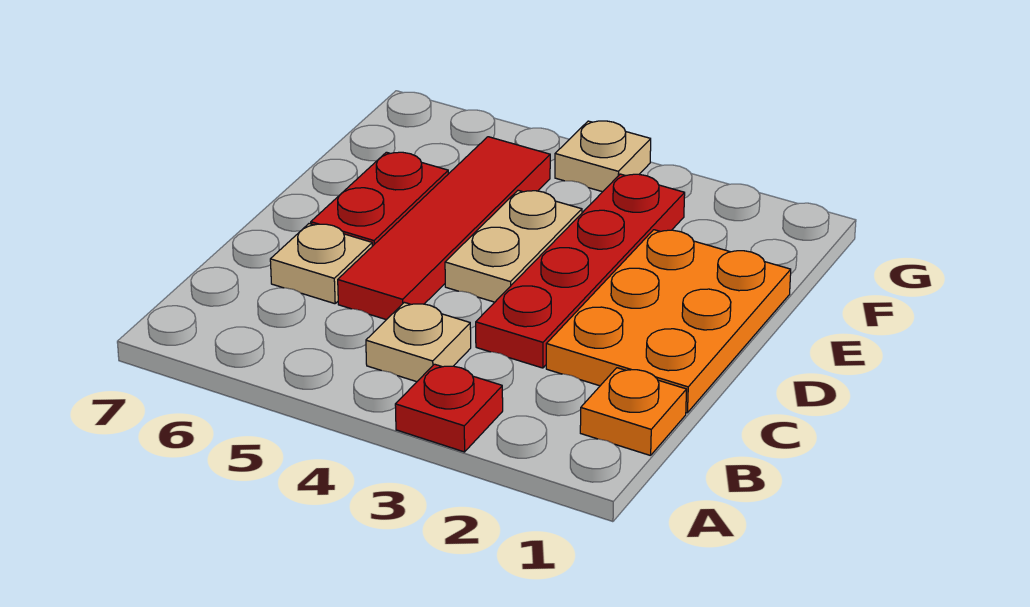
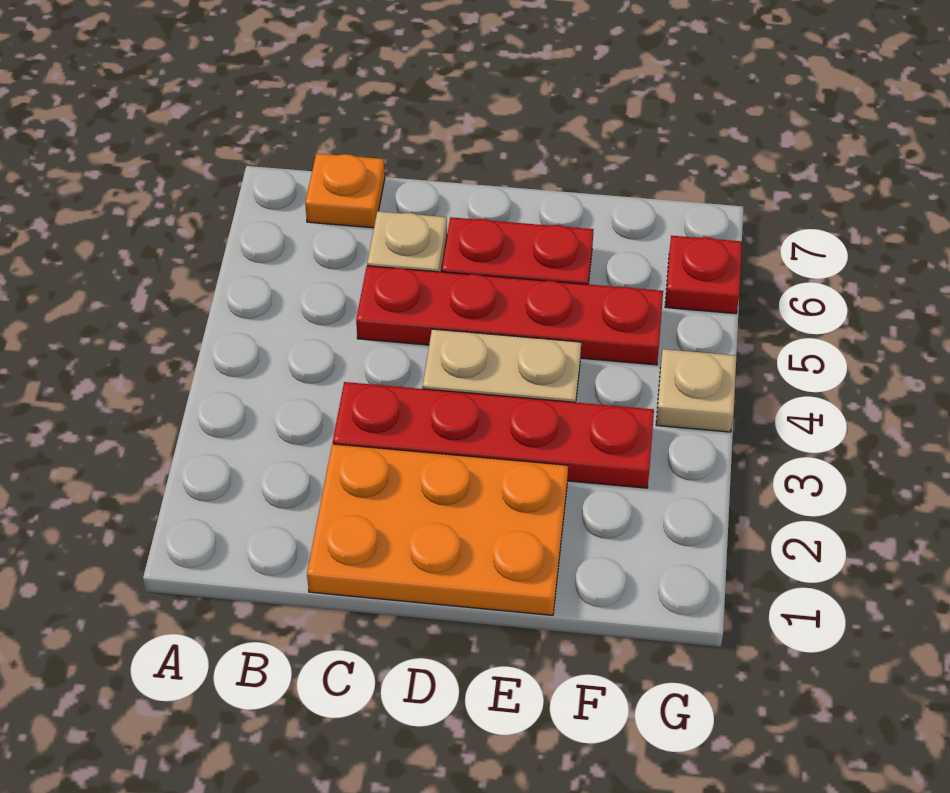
red 1x1 plate [395,364,503,452] -> red 1x1 plate moved to [665,236,742,314]
orange 1x1 plate [580,368,687,456] -> orange 1x1 plate moved to [305,153,385,228]
tan 1x1 plate [366,302,471,382] -> none
red 1x4 tile [338,137,550,320] -> red 1x4 plate [356,266,663,365]

